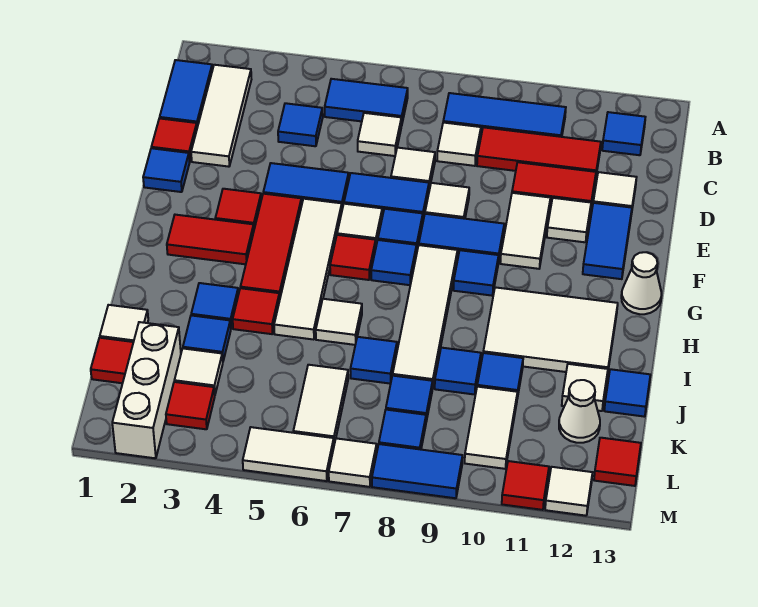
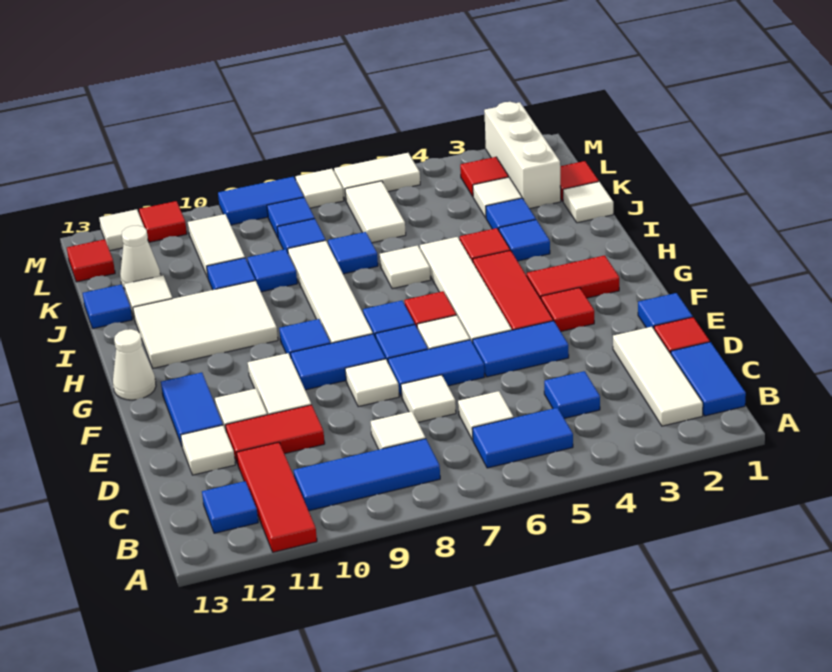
red 1x3 tile [477,127,601,175] -> red 1x3 tile turned to [237,442,317,552]

